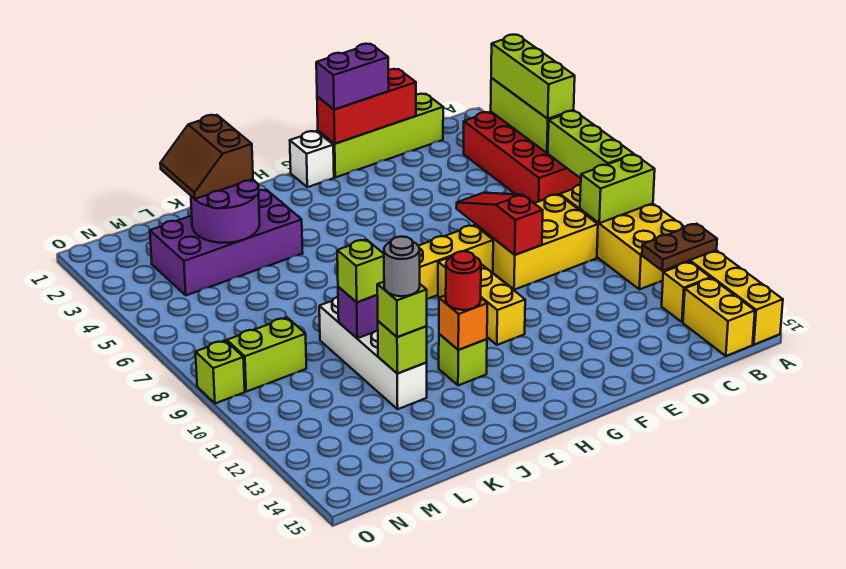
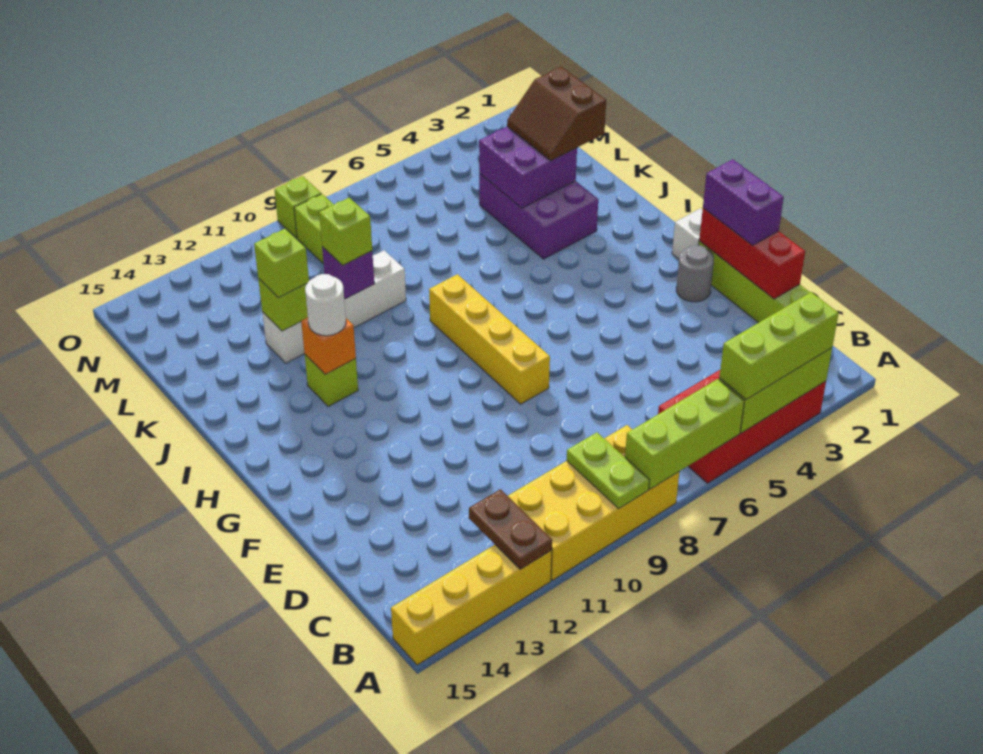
lime 1x2 brick [580,155,655,223] -> lime 1x2 plate [567,432,649,509]
yellow 1x1 brick [662,262,711,322] -> none
yellow 1x2 brick [683,278,755,356] -> none
yellow 2x3 brick [476,194,598,290] -> none
red 1x3 slope [456,193,543,255] -> none
yellow 1x3 brick [438,254,525,345] -> none
red 1x1 round brick [446,251,481,310] -> white 1x1 round brick [305,274,346,336]
purple 2x4 brick [150,190,303,295] -> purple 2x3 brick [479,174,598,259]
brown 2x2 slope [160,115,253,199] -> brown 2x2 slope turned to [507,67,606,161]
purple 2x2 round brick [191,179,260,243] -> purple 2x2 brick [479,126,577,208]
grey 1x1 round brick [384,237,420,296] -> grey 1x1 round brick moved to [676,245,714,302]

